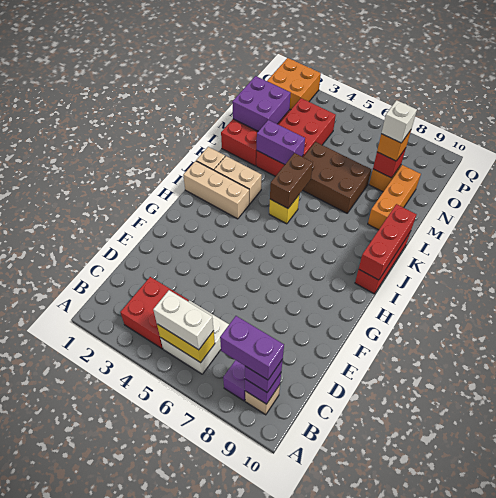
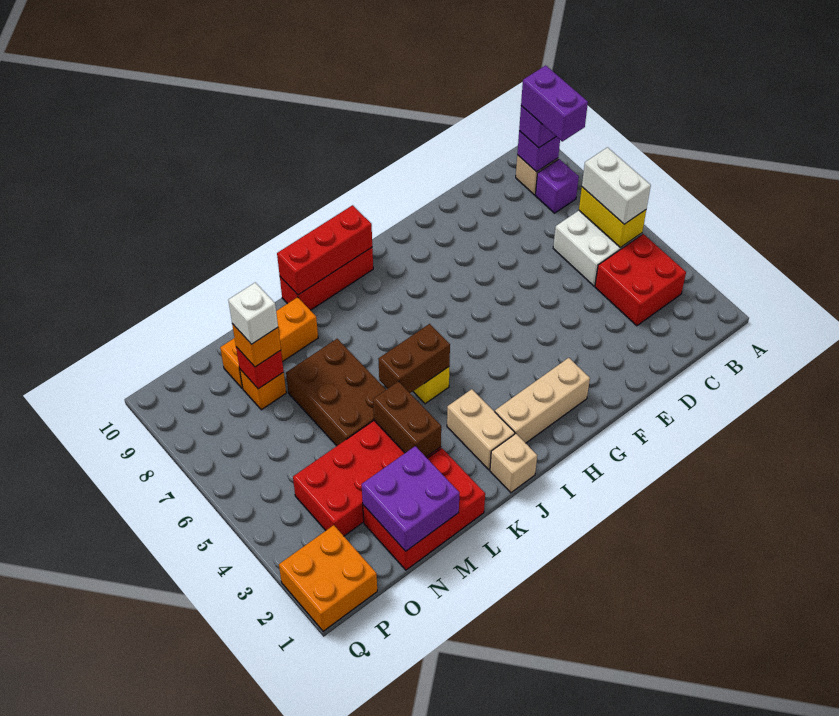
tan 1x3 brick [183,161,249,219] -> tan 1x3 brick turned to [495,358,590,443]
purple 1x2 brick [257,120,305,165] -> brown 1x2 brick [373,381,441,457]

